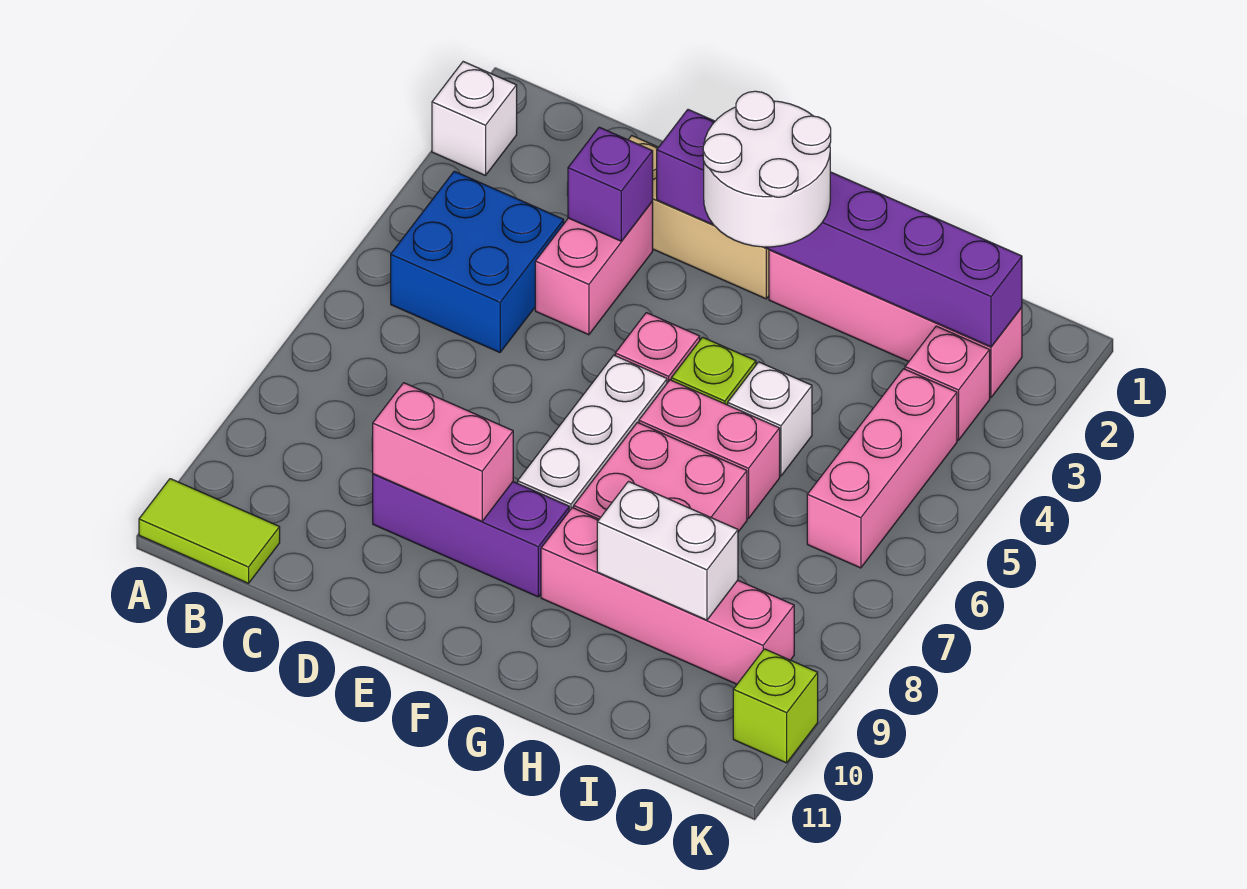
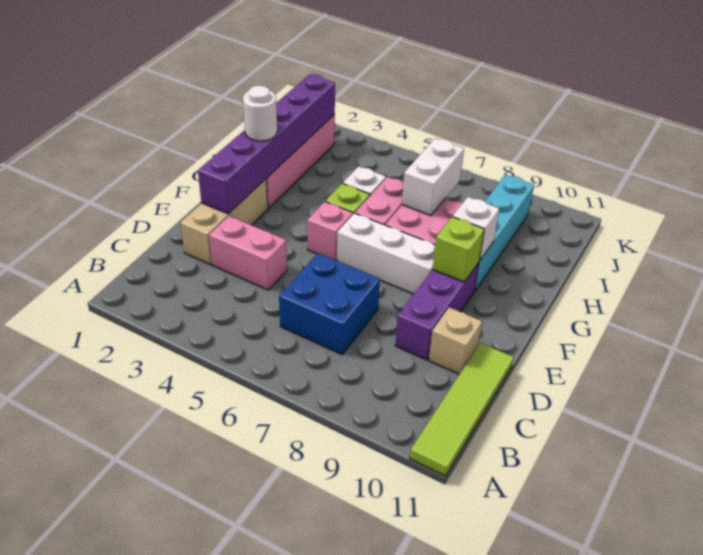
white 1x1 brick [432,62,517,176] -> white 1x1 brick moved to [453,197,499,261]
lime 1x2 tile [139,479,280,583] -> lime 1x4 tile [410,343,514,476]
blue 2x2 brick [391,171,564,352] -> blue 2x2 brick moved to [279,253,380,354]
purple 1x1 brick [568,127,653,241] -> none
pink 1x2 brick [373,383,513,521] -> none
none -> tan 1x1 brick [429,307,482,374]
white 2x2 round brick [703,91,831,247] -> white 1x1 round brick [243,85,277,141]
pink 1x4 brick [541,508,794,684] -> cyan 1x4 brick [474,175,534,291]
white 1x2 brick [597,482,738,620] -> white 1x2 brick moved to [402,138,464,216]
pink 1x1 brick [905,326,990,440] -> none
pink 1x3 brick [807,369,957,568] -> none
lime 1x1 brick [733,649,818,763] -> lime 1x1 brick moved to [433,217,484,282]

